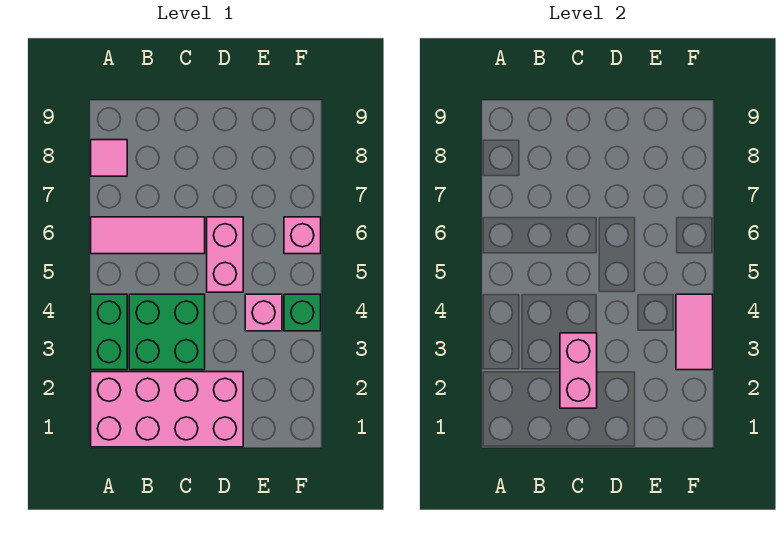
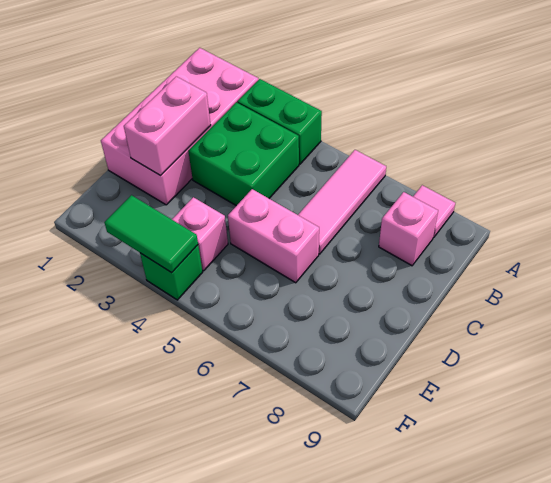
pink 1x2 brick [560,333,597,408] -> pink 1x2 brick turned to [124,76,211,176]
pink 1x2 tile [676,294,713,370] -> green 1x2 tile [104,195,198,273]
pink 1x1 brick [284,217,321,254] -> pink 1x1 brick moved to [379,192,438,266]

